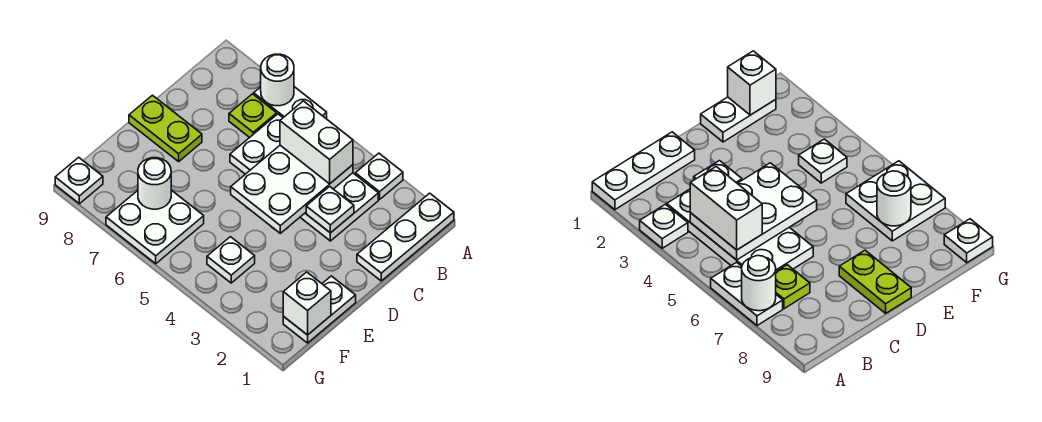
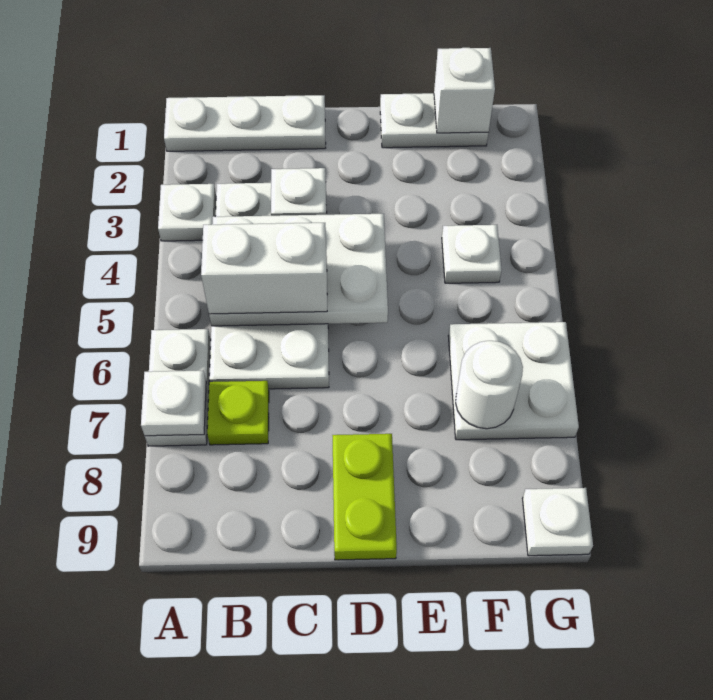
white 1x1 round brick [261,54,294,106] -> white 1x1 plate [141,371,206,436]
white 1x2 brick [280,101,353,184] -> white 1x2 brick turned to [201,223,327,314]

